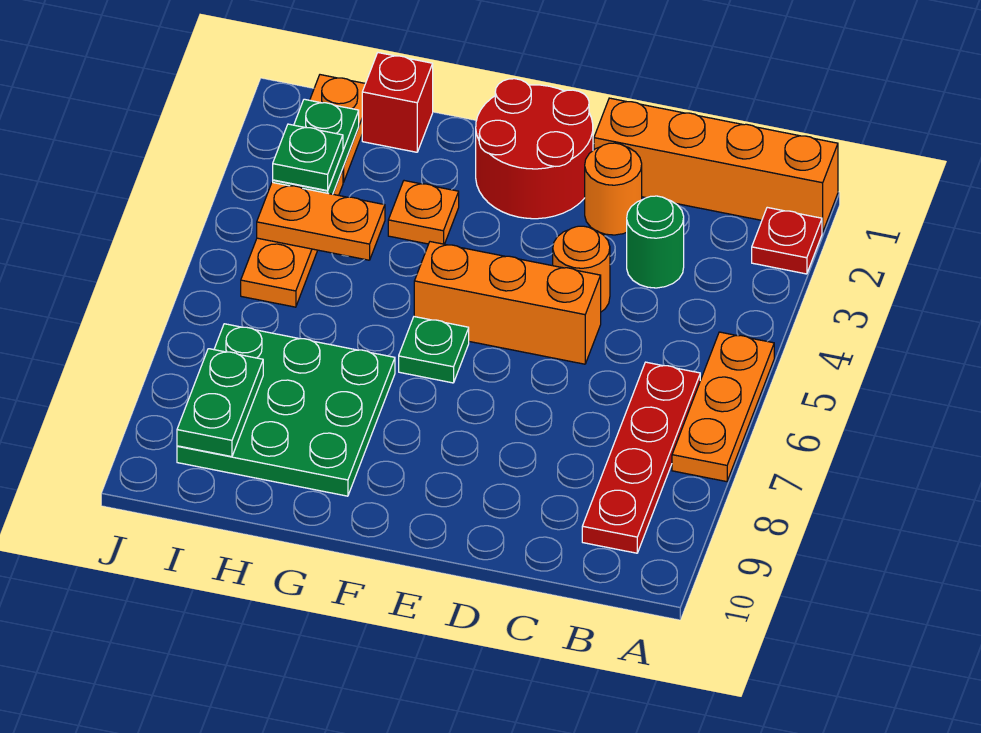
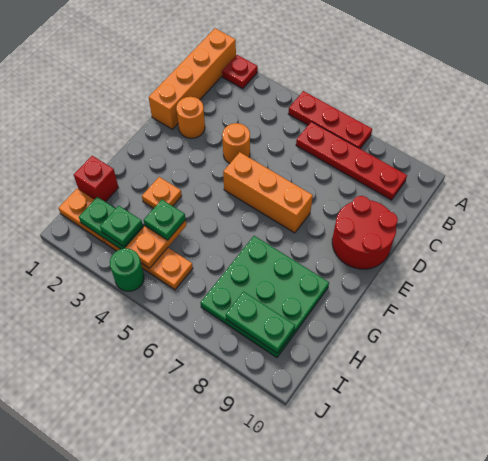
orange 1x3 plate [672,332,774,482] -> red 1x3 plate [288,91,372,149]
green 1x1 round brick [627,196,684,288] -> green 1x1 round brick moved to [110,248,144,291]
orange 1x3 brick [414,242,601,364] -> orange 1x3 brick turned to [223,152,313,233]
red 2x2 round brick [476,79,593,219] -> red 2x2 round brick moved to [332,196,398,269]
green 1x1 plate [399,317,469,383] -> green 1x1 plate moved to [144,200,186,240]

